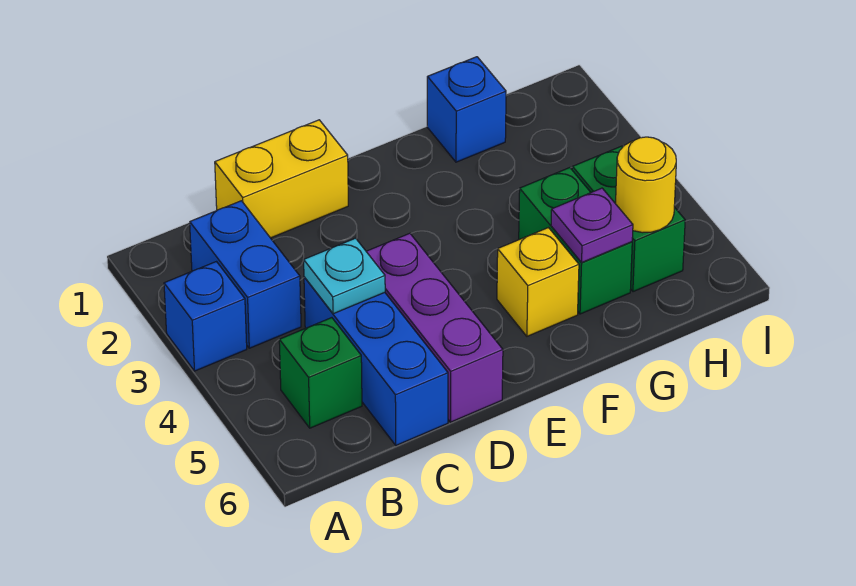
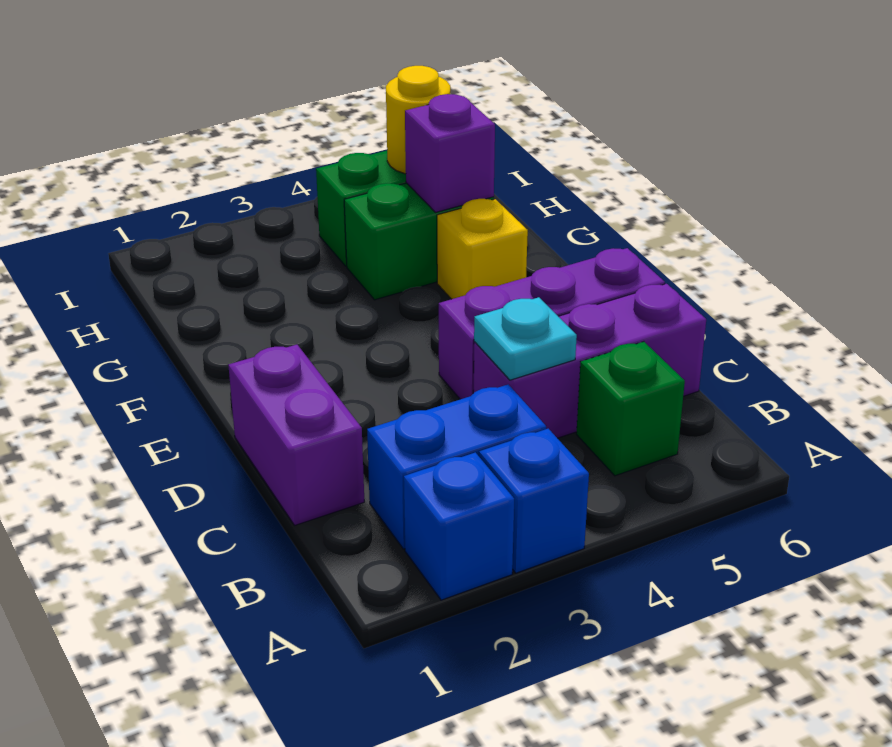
yellow 1x2 brick [215,120,348,238] -> purple 1x2 brick [228,345,364,525]
blue 1x3 brick [304,277,448,445] -> purple 1x3 brick [473,284,706,438]
blue 1x1 brick [427,57,506,162] -> blue 1x1 brick moved to [404,452,514,600]
purple 1x1 plate [551,188,633,263] -> purple 1x1 brick [405,94,495,212]

